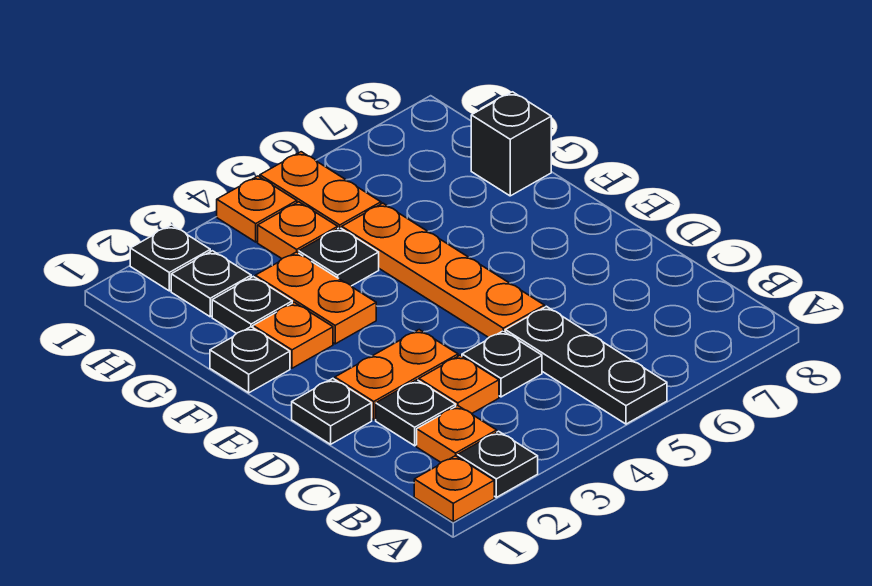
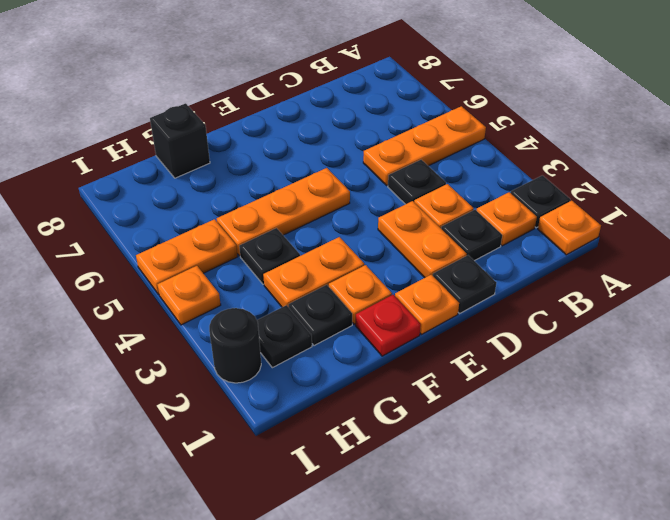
black 1x3 plate [505,306,667,424] -> orange 1x3 plate [363,106,486,185]
orange 1x4 plate [342,203,544,337] -> orange 1x3 plate [217,168,350,256]
black 1x1 plate [210,327,290,393] -> red 1x1 plate [355,295,421,356]
orange 1x1 plate [258,202,338,259] -> orange 1x1 plate moved to [395,275,459,334]
black 1x1 plate [130,225,210,291] -> black 1x1 round brick [209,308,261,383]

